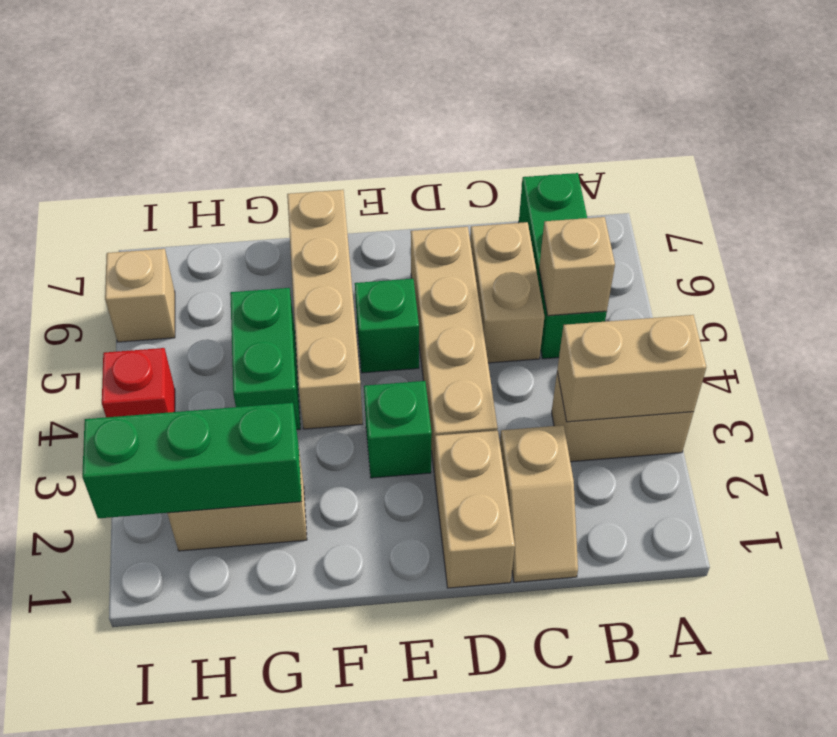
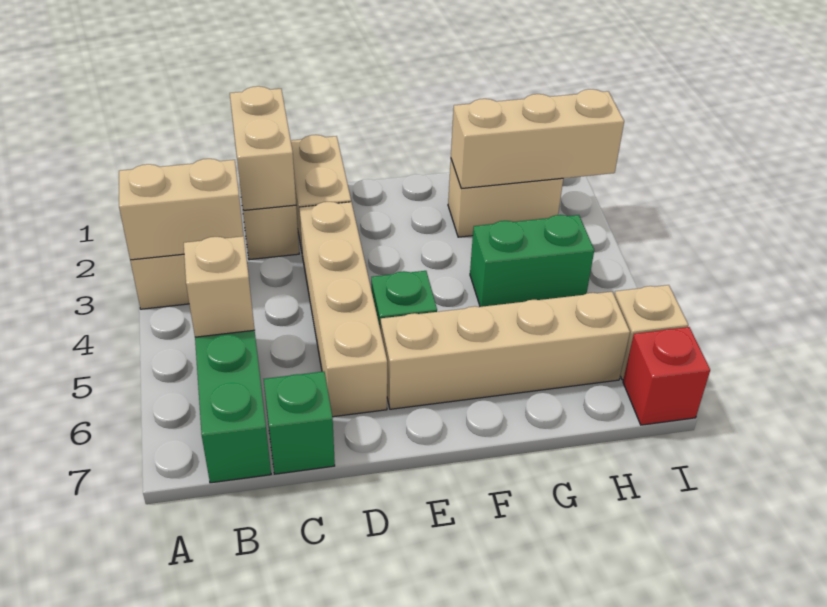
tan 1x2 brick [470,222,544,363] -> tan 1x2 brick moved to [230,86,296,210]
green 1x1 brick [364,381,432,478] -> green 1x1 brick moved to [264,372,335,474]
tan 1x4 brick [287,190,363,429] -> tan 1x4 brick turned to [381,292,630,409]
green 1x3 brick [82,403,302,518] -> tan 1x3 brick [451,89,624,189]
green 1x2 brick [230,288,300,430] -> green 1x2 brick turned to [470,215,594,307]
red 1x1 brick [102,348,175,417] -> red 1x1 brick moved to [623,327,710,425]

